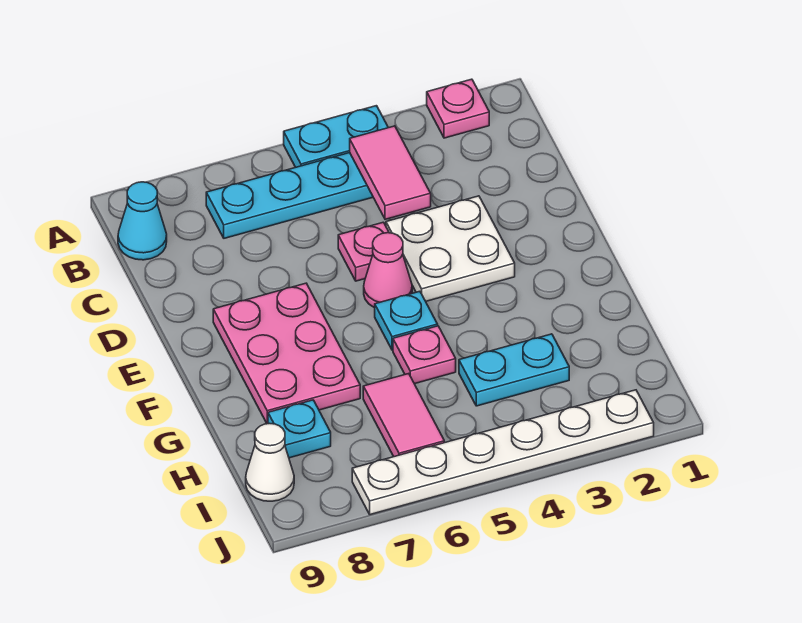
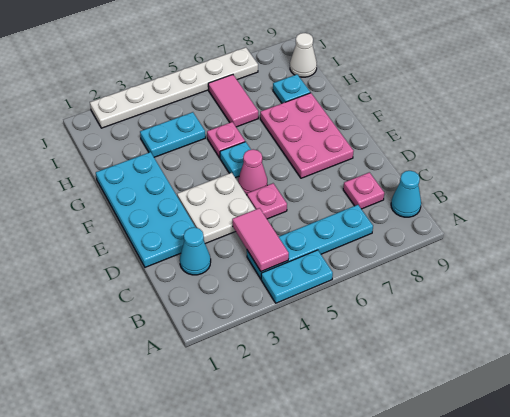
pink 1x1 plate [427,79,489,138] -> pink 1x1 plate moved to [343,172,384,209]
none -> cyan 1x1 cone [180,227,211,275]
none -> cyan 2x4 plate [96,152,196,267]

